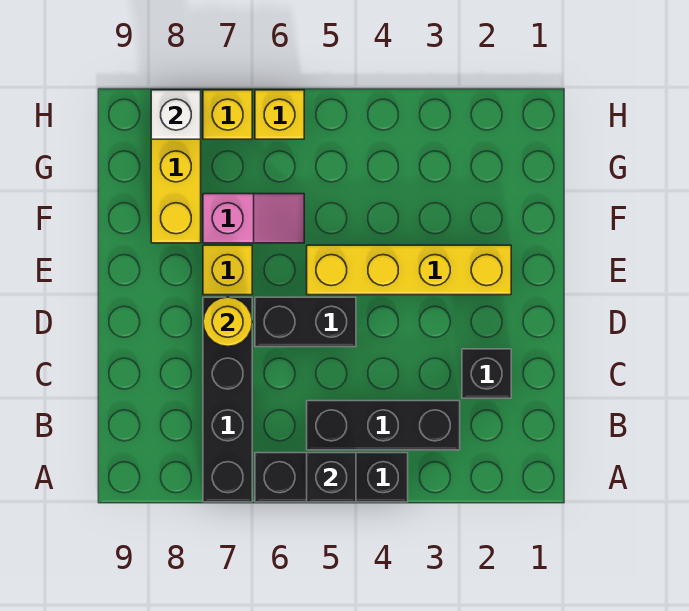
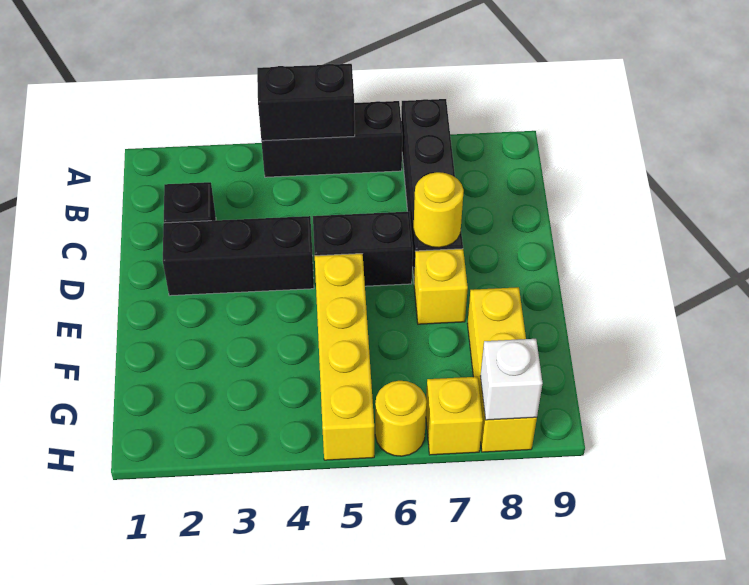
black 1x1 brick [307,453,356,502] -> black 1x2 brick [257,64,355,141]
black 1x3 brick [307,401,460,450] -> black 1x3 brick moved to [163,216,314,296]
yellow 1x4 brick [307,245,511,295] -> yellow 1x4 brick turned to [315,254,374,460]
pink 1x2 slope [203,194,304,243] -> none
yellow 1x1 brick [255,90,304,139] -> yellow 1x1 round brick [375,381,427,456]

